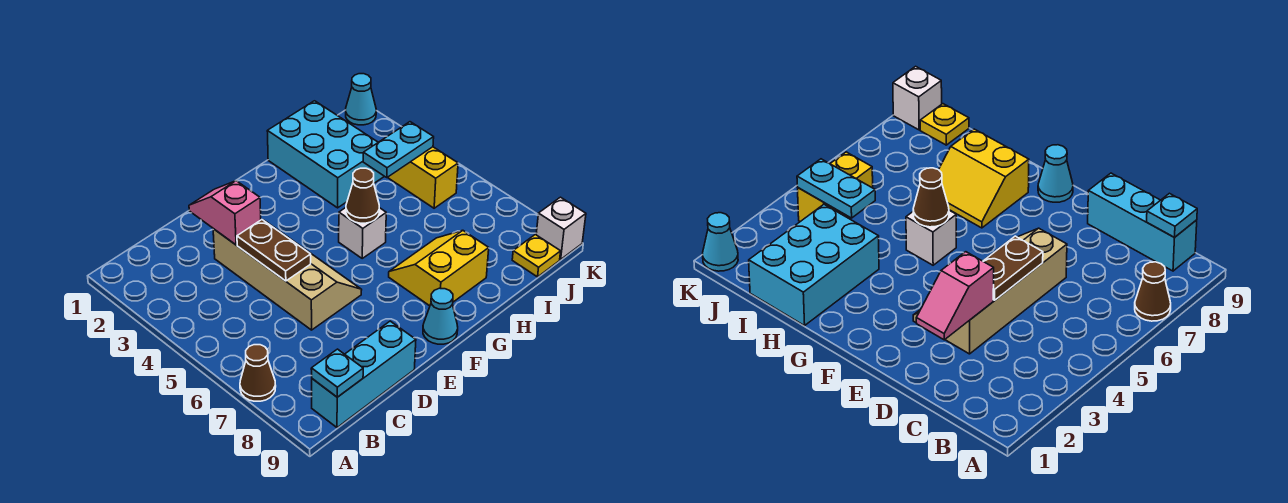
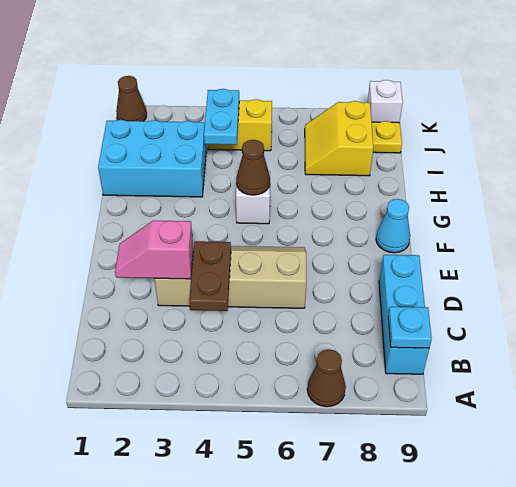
brown 1x2 plate [237,220,311,281] -> brown 1x2 plate turned to [189,241,231,311]
yellow 2x2 slope [389,231,489,306] -> yellow 2x2 slope moved to [305,101,373,176]
cyan 1x1 cone [346,74,376,125] -> brown 1x1 cone [116,76,147,121]

